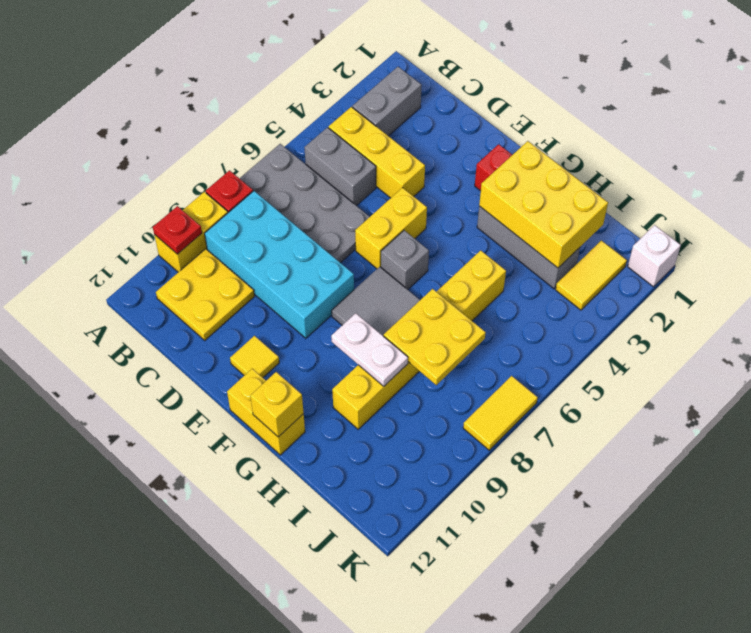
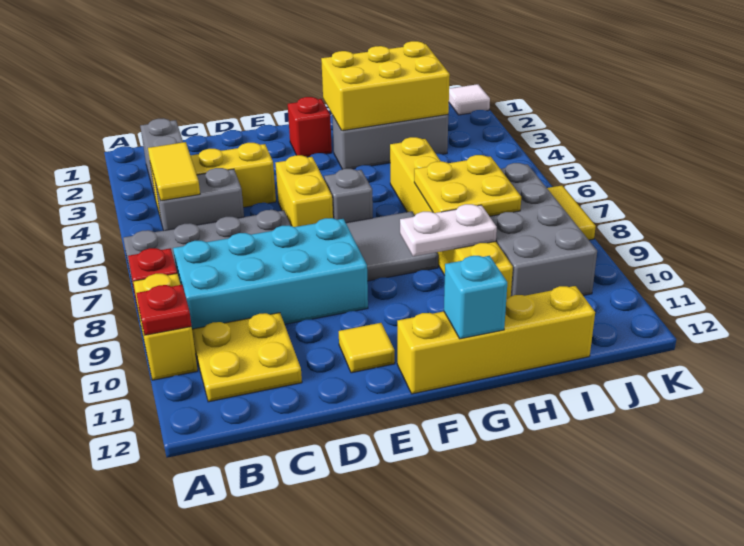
yellow 1x2 brick [227,369,305,455] -> yellow 1x4 brick [397,286,595,394]
yellow 1x1 brick [250,372,304,437] -> cyan 1x1 brick [444,256,507,339]
none -> grey 2x4 brick [490,163,597,296]
yellow 1x2 tile [556,240,627,310] -> yellow 1x2 tile moved to [148,142,200,201]
white 1x1 brick [628,225,681,287] -> white 1x1 tile [449,84,490,115]

